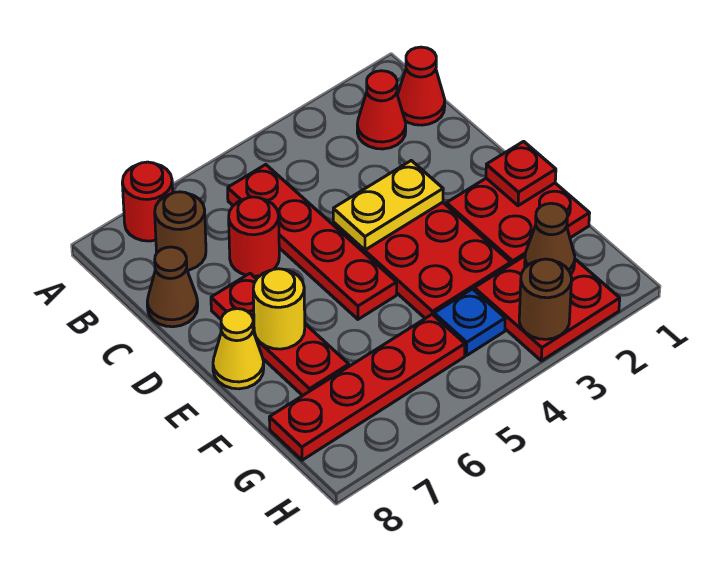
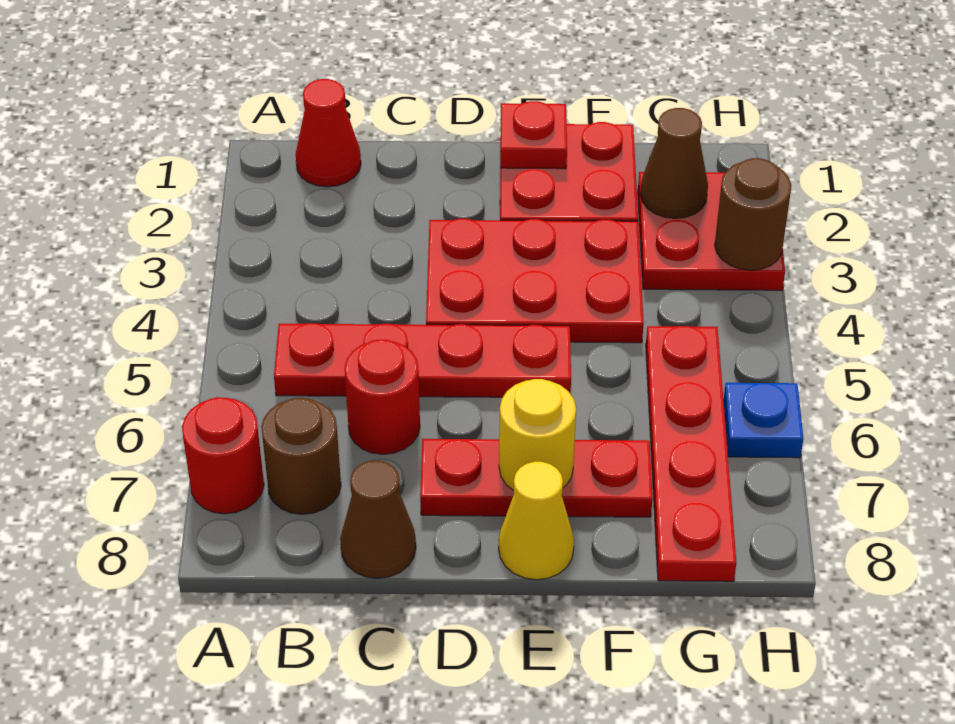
red 1x1 cone [357,71,406,149] -> none
yellow 1x2 plate [333,161,443,250] -> none
blue 1x1 plate [434,289,505,355] -> blue 1x1 plate moved to [723,383,803,458]

